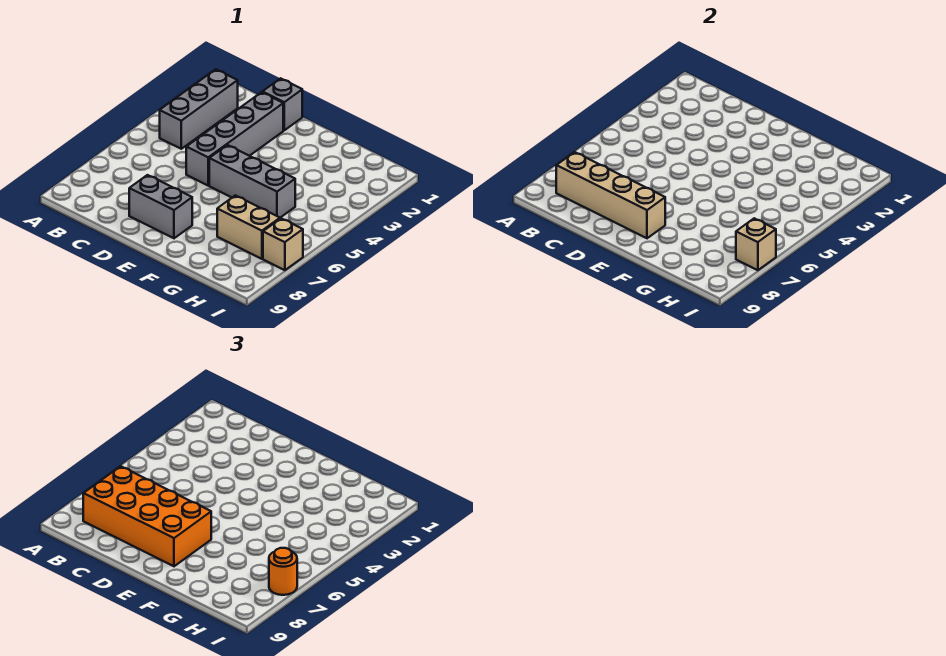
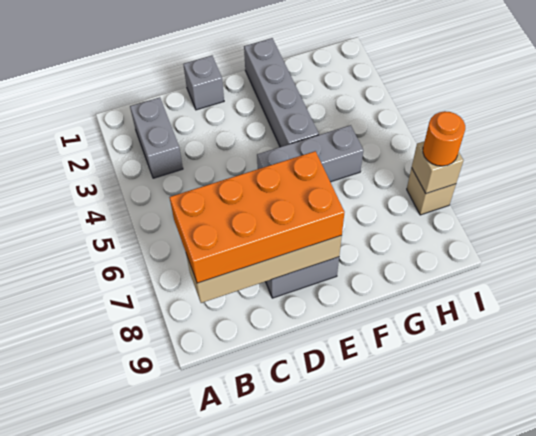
grey 1x3 brick [160,69,238,149] -> grey 1x2 brick [130,97,183,178]
grey 1x4 brick [186,92,283,185] -> grey 1x4 brick moved to [244,38,319,147]
tan 1x2 brick [217,195,280,259] -> none

